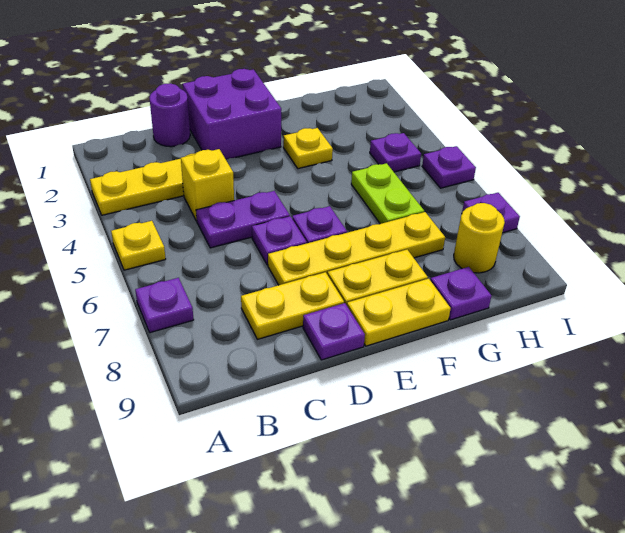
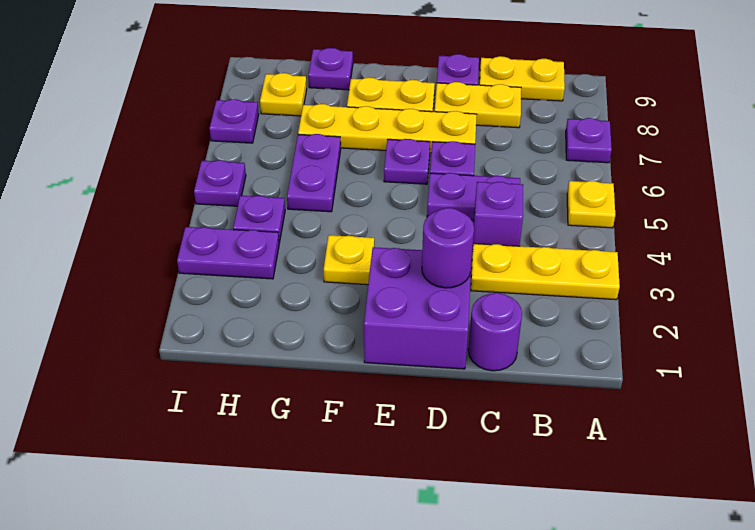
yellow 1x1 brick [181,149,234,221] -> purple 1x1 brick [472,182,523,254]
none -> purple 1x1 round brick [422,208,474,288]
yellow 1x2 plate [347,279,451,346] -> yellow 1x2 plate moved to [480,56,565,101]
lime 1x2 plate [351,163,424,224] -> purple 1x2 plate [287,134,341,212]
none -> purple 1x2 plate [177,227,279,279]
yellow 1x1 round brick [454,203,505,273] -> yellow 1x1 plate [260,73,307,116]

